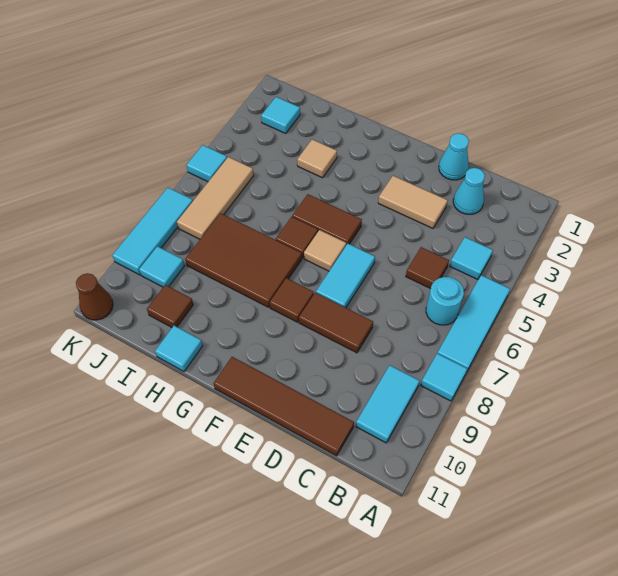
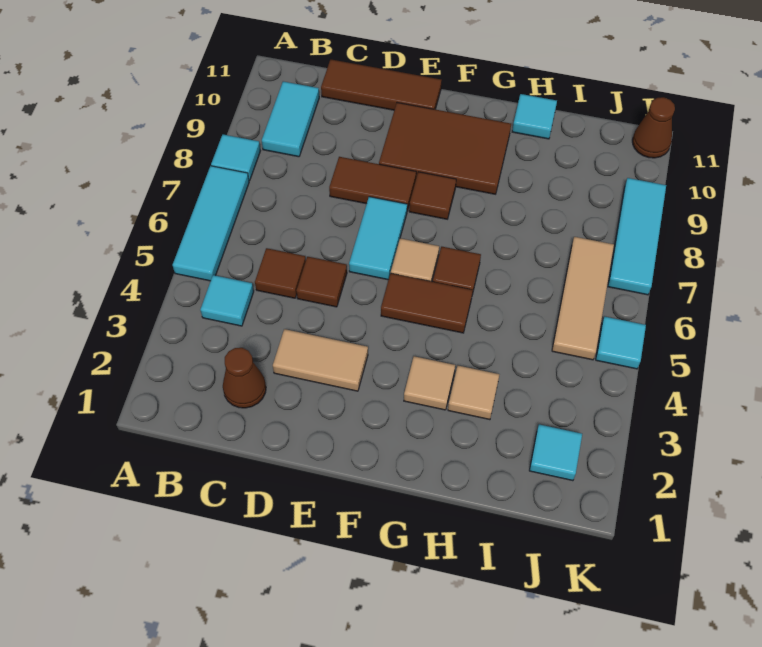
cyan 1x1 round brick [426,277,464,325] -> none
cyan 1x1 cone [453,168,485,214] -> brown 1x1 cone [223,348,266,408]
brown 1x4 tile [214,357,354,456] -> brown 1x3 tile [321,59,442,110]
cyan 1x1 cone [439,133,469,180] -> none
none -> tan 1x1 tile [404,356,455,410]
brown 2x3 tile [185,213,302,307] -> brown 2x3 tile moved to [379,103,511,194]
brown 1x1 tile [147,285,193,327] -> brown 1x1 tile moved to [296,257,347,307]
cyan 1x1 tile [139,246,184,287] -> none

